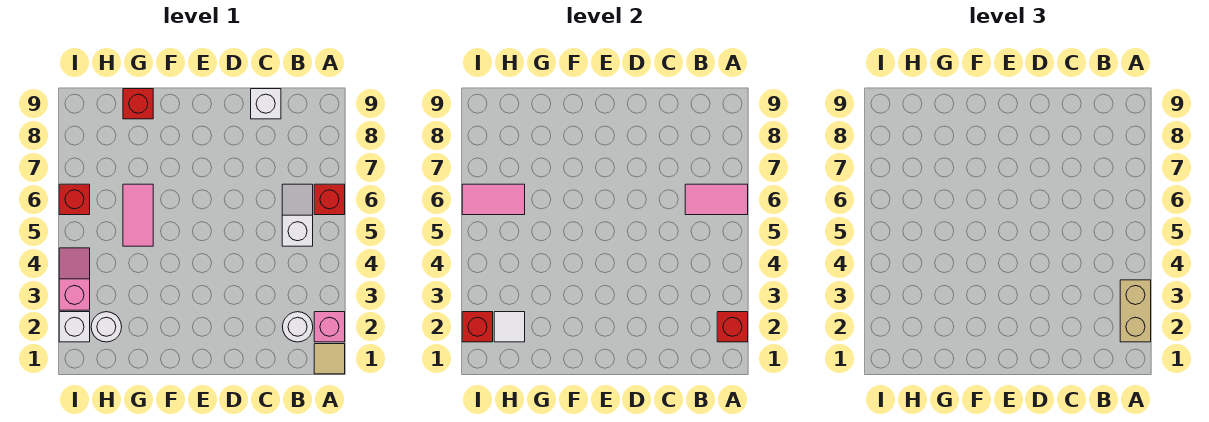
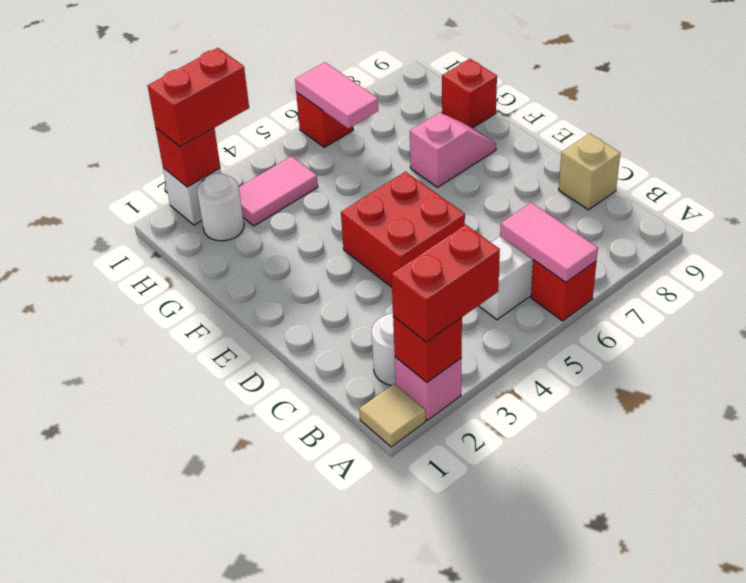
tan 1x2 brick [1120,280,1151,342] -> red 1x2 brick [391,224,500,342]
white 1x1 brick [251,89,281,119] -> tan 1x1 brick [559,134,620,210]
none -> red 2x2 brick [341,172,465,287]
pink 1x2 tile [123,184,153,246] -> pink 1x2 tile moved to [239,156,318,226]
white 1x1 tile [494,312,525,342] -> none
none -> red 1x2 brick [148,48,249,147]
pink 1x2 slope [59,248,90,310] -> pink 1x2 slope moved to [410,112,496,187]

